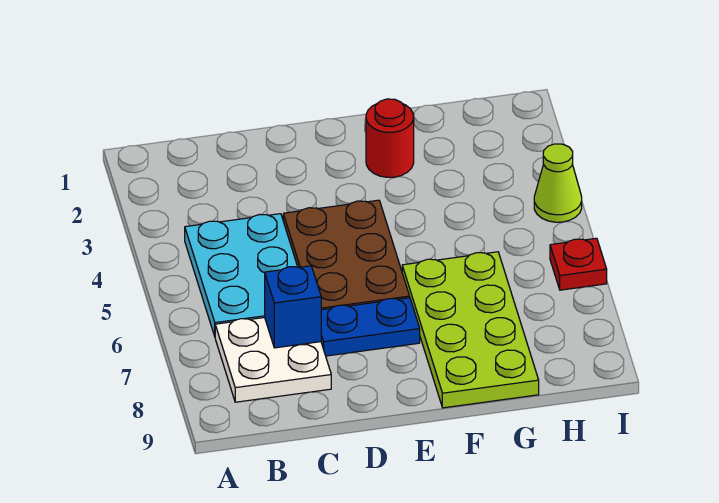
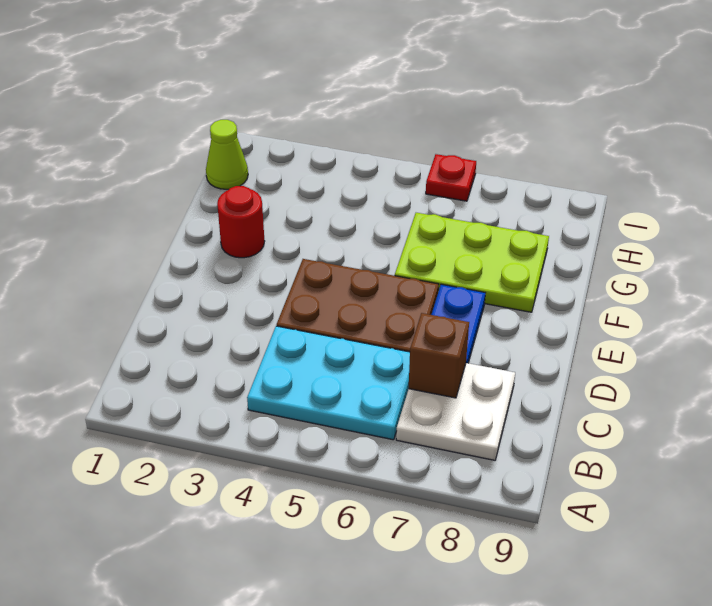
blue 1x1 brick [265,266,321,348] -> brown 1x1 brick [409,313,469,398]
lime 2x4 plate [402,252,539,408] -> lime 2x3 plate [395,213,549,312]
lime 1x1 cone [534,144,582,222] -> lime 1x1 cone moved to [206,120,248,189]

